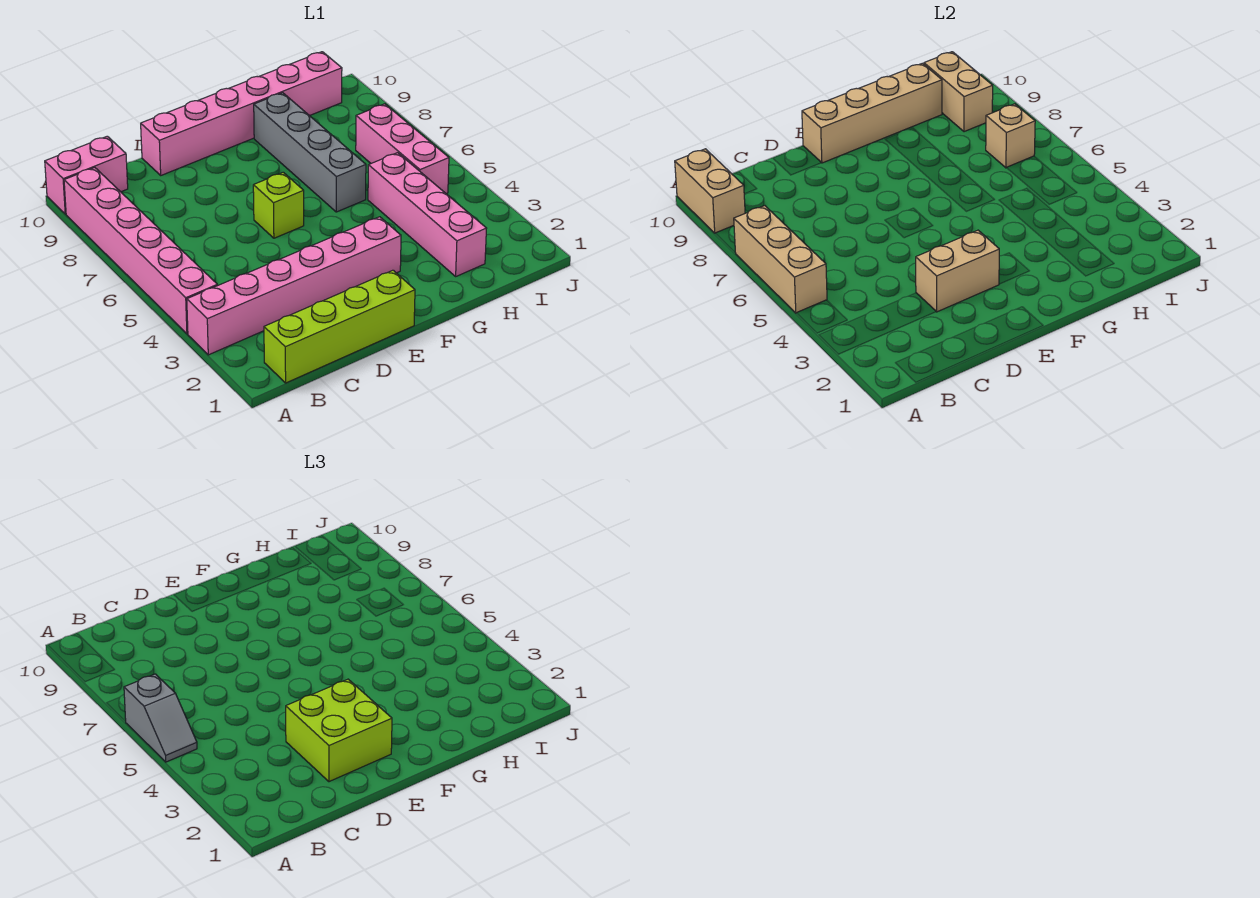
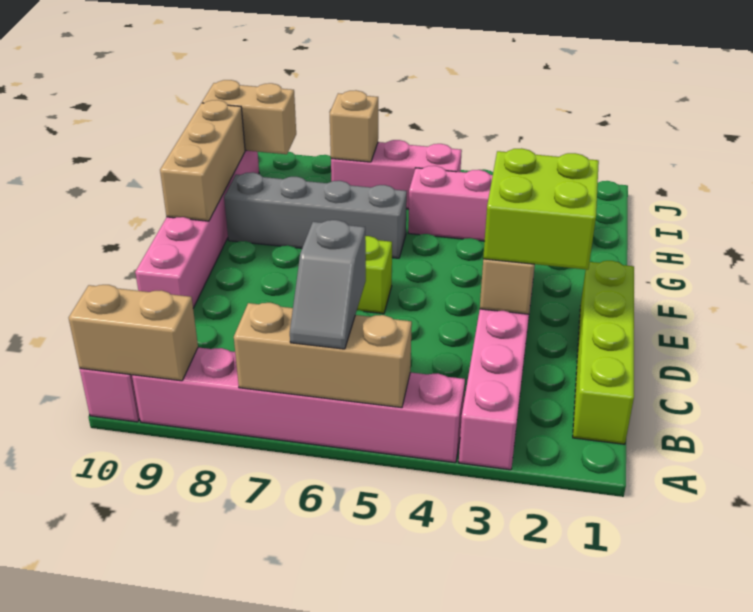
grey 1x2 slope [124,674,197,762] -> grey 1x2 slope turned to [290,220,366,349]
tan 1x4 brick [802,63,942,163] -> tan 1x3 brick [160,100,245,221]

